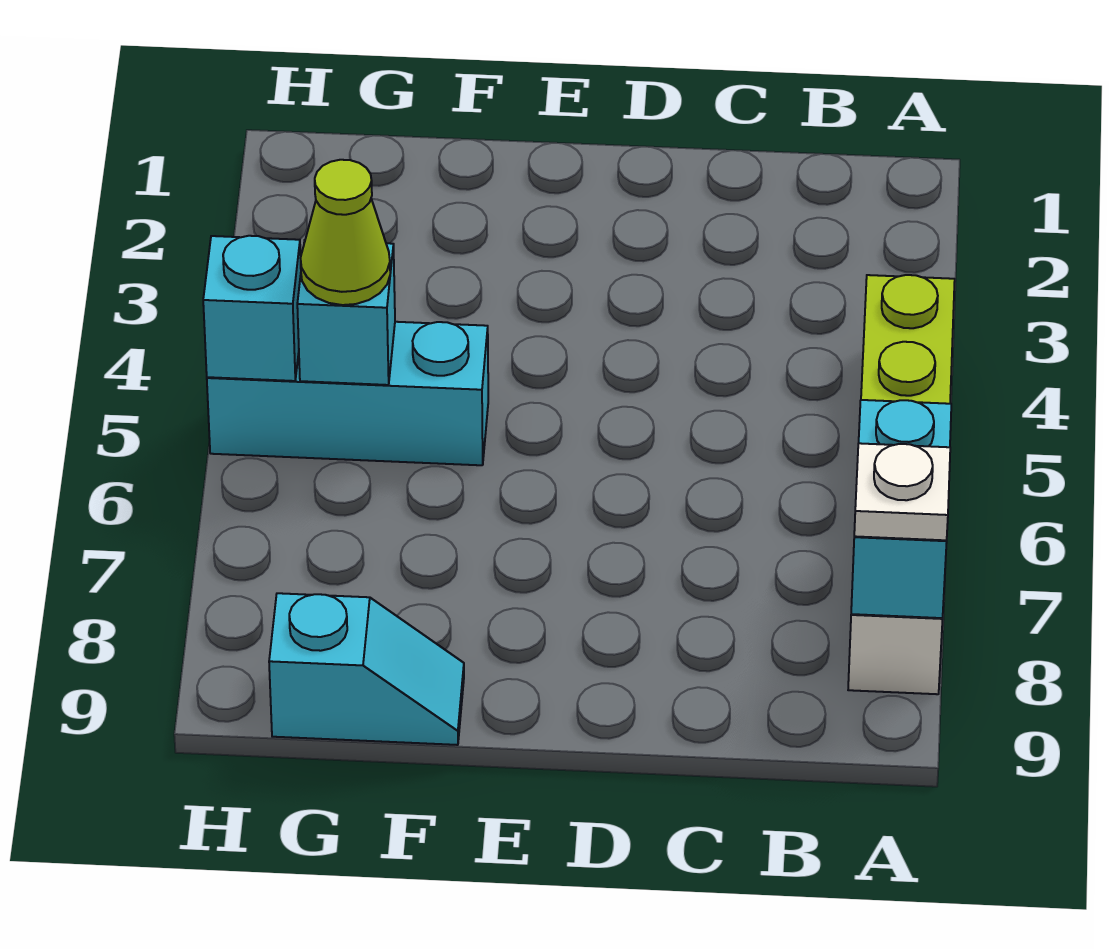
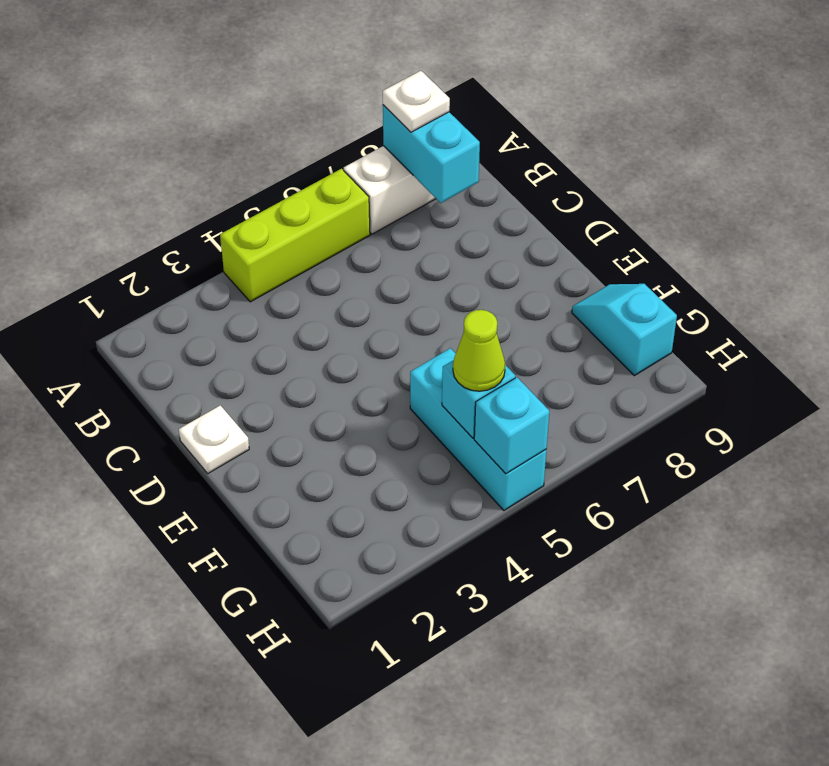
cyan 1x2 brick [851,400,951,618] -> cyan 1x2 brick turned to [383,105,480,203]
none -> white 1x1 plate [179,405,249,473]

